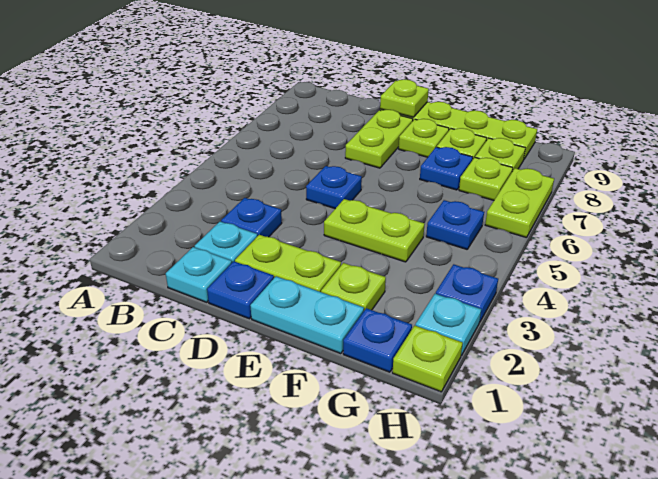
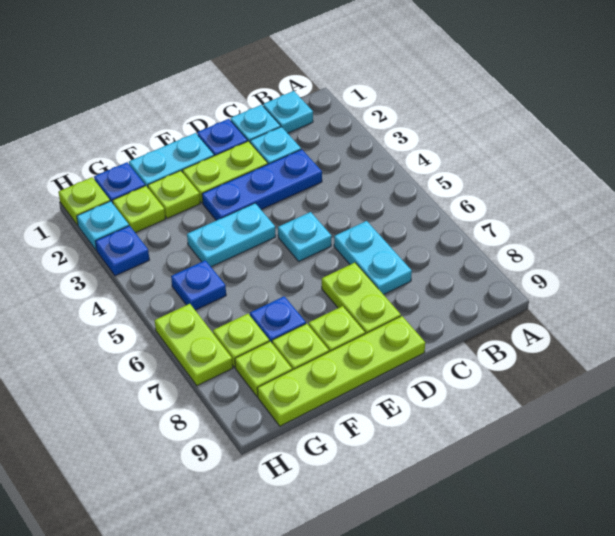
none -> cyan 1x1 plate [263,91,313,133]
blue 1x1 plate [221,198,282,237] -> blue 1x3 plate [202,149,322,220]
none -> cyan 1x2 plate [334,221,412,295]
blue 1x1 plate [306,166,362,209] -> cyan 1x1 plate [278,212,332,261]
lime 1x1 plate [380,79,429,117] -> lime 1x1 plate moved to [113,186,165,233]
lime 1x2 plate [324,199,425,262] -> cyan 1x2 plate [187,203,276,267]

